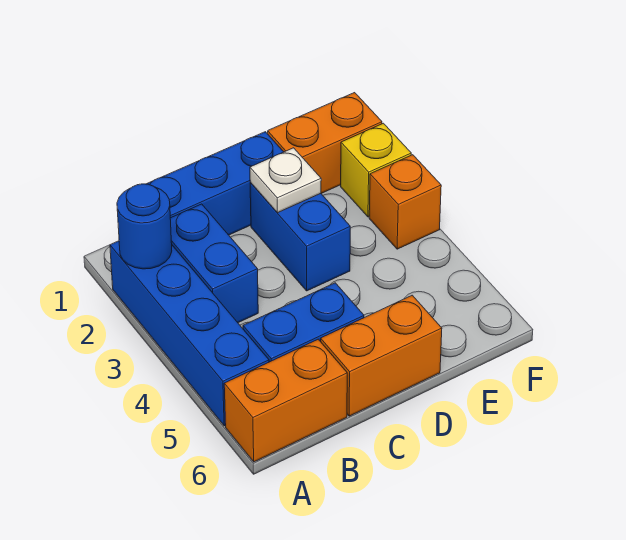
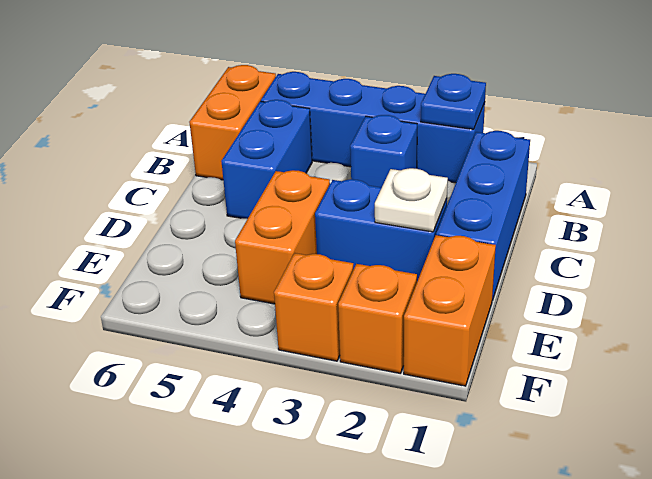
blue 1x1 round brick [117,184,172,269] -> blue 1x1 plate [421,74,486,129]
blue 1x2 brick [170,204,258,323] -> blue 1x1 brick [350,115,417,187]
orange 1x2 brick [321,295,442,416] -> orange 1x2 brick moved to [235,170,330,304]
yellow 1x1 brick [341,123,411,217] -> orange 1x1 brick [338,264,417,373]

